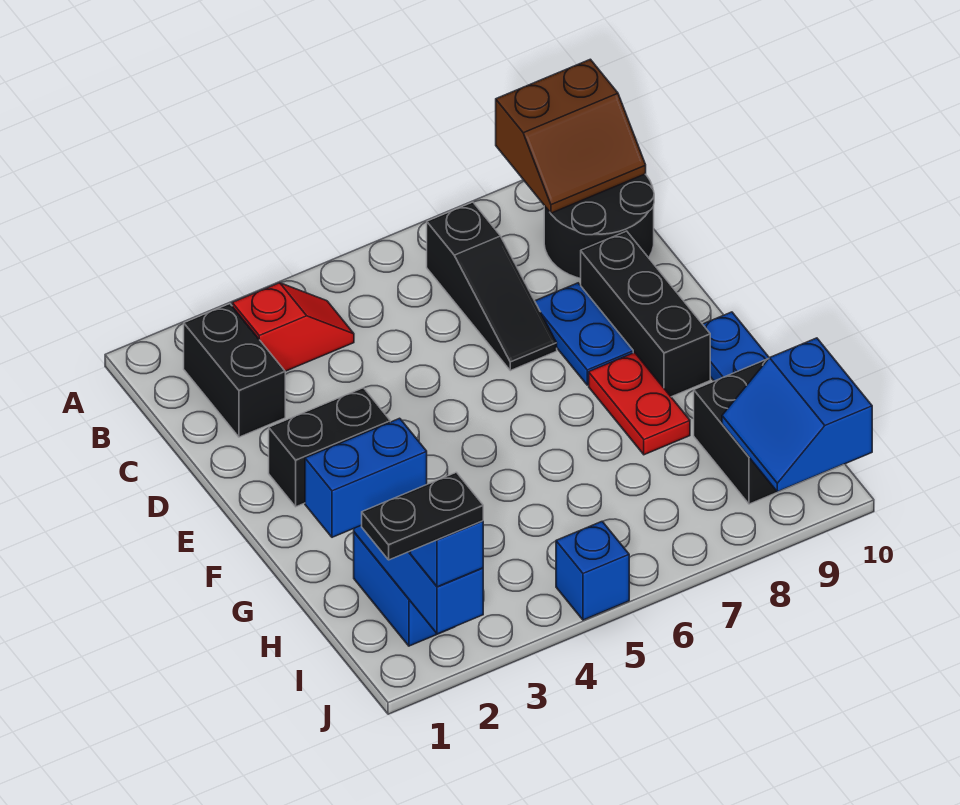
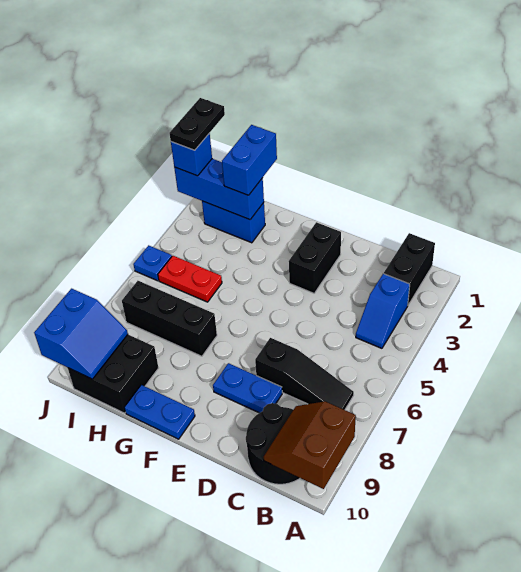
black 1x2 brick [184,304,285,437] -> black 1x2 brick turned to [384,233,435,305]
red 1x2 slope [232,283,354,371] -> blue 1x2 slope [356,274,410,348]
black 1x3 slope [427,202,557,371] -> black 1x3 slope turned to [255,338,354,410]
black 1x3 brick [581,231,710,397] -> black 1x3 brick moved to [122,281,217,356]
red 1x2 plate [589,353,690,455] -> red 1x2 plate moved to [158,256,222,302]
blue 2x2 slope [722,338,872,492] -> blue 2x2 slope turned to [34,289,128,379]
blue 1x1 brick [556,521,629,620] -> blue 1x1 plate [133,245,172,281]

